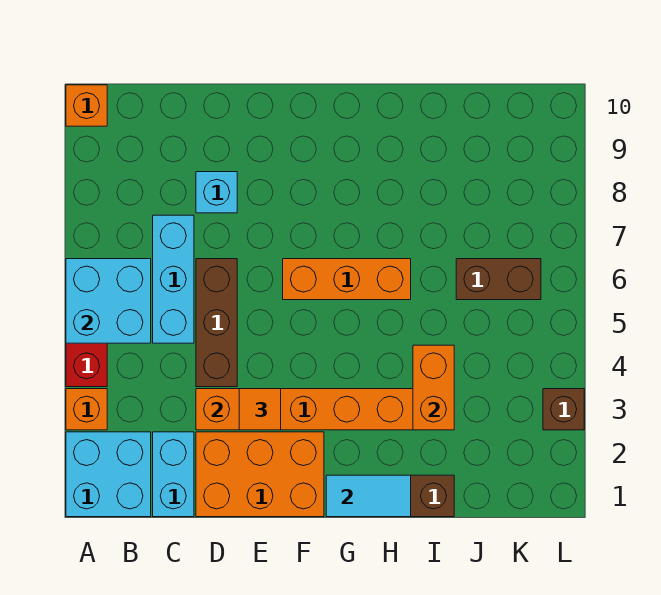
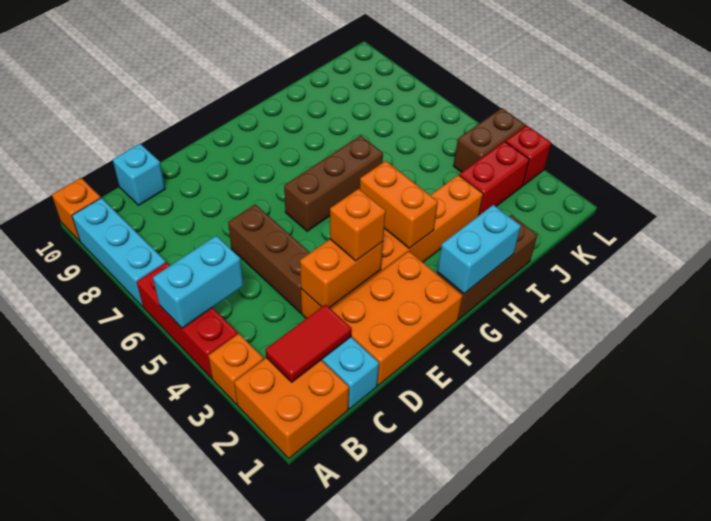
cyan 2x2 brick [66,432,151,517] -> orange 2x2 brick [234,358,349,459]
cyan 2x2 brick [66,259,151,343] -> cyan 1x2 brick [153,236,243,328]
none -> red 1x2 tile [265,304,352,382]
cyan 1x3 brick [153,215,194,343] -> cyan 1x3 brick moved to [72,198,166,306]
cyan 1x1 brick [196,172,237,213] -> cyan 1x1 brick moved to [113,144,165,205]
orange 1x1 tile [239,389,281,430] -> orange 1x1 brick [330,189,386,261]
orange 1x3 brick [283,259,411,300] -> brown 1x3 brick [284,135,383,231]
cyan 1x2 tile [326,475,411,517] -> cyan 1x2 brick [437,205,521,294]
orange 1x2 brick [413,345,454,430] -> orange 1x2 brick moved to [360,161,438,248]
none -> red 1x2 brick [459,142,529,215]
brown 1x2 brick [456,259,541,300] -> brown 1x2 brick moved to [454,108,525,172]
brown 1x1 brick [543,389,584,430] -> red 1x1 brick [506,126,551,185]

